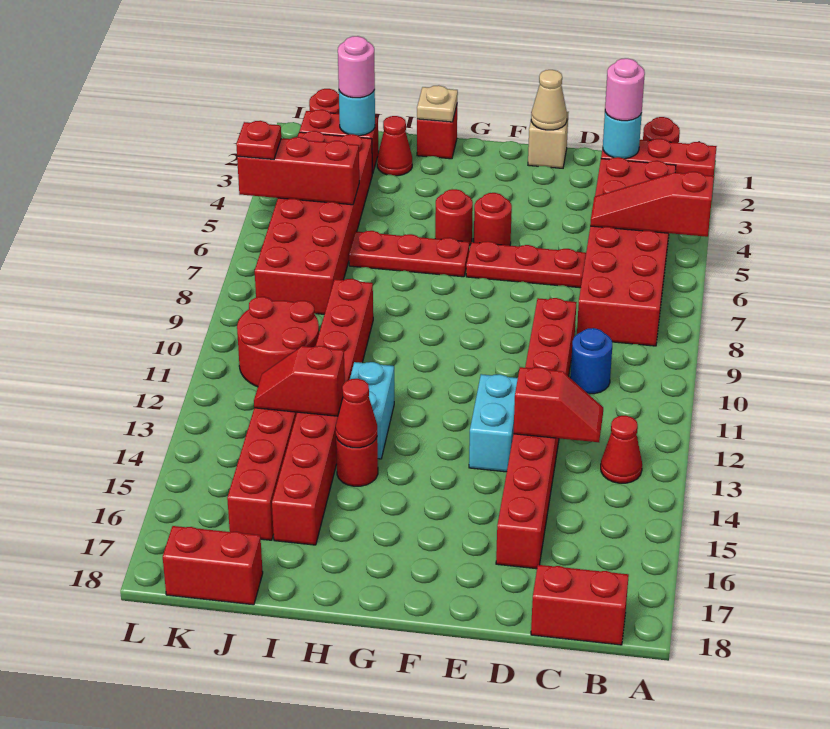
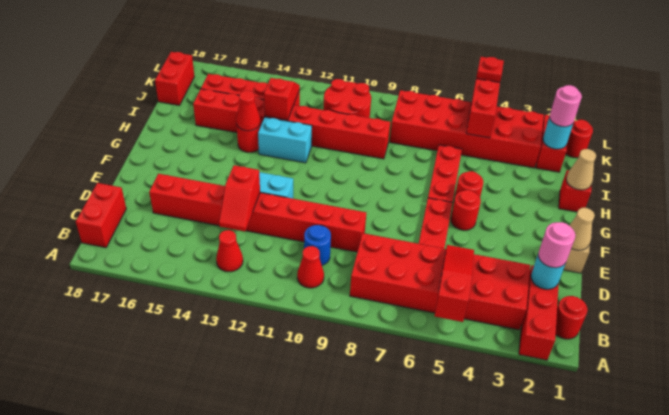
tan 1x1 plate [417,85,458,122] -> tan 1x1 cone [566,149,596,190]
red 1x1 cone [377,116,412,176] -> red 1x1 cone moved to [297,246,324,288]

